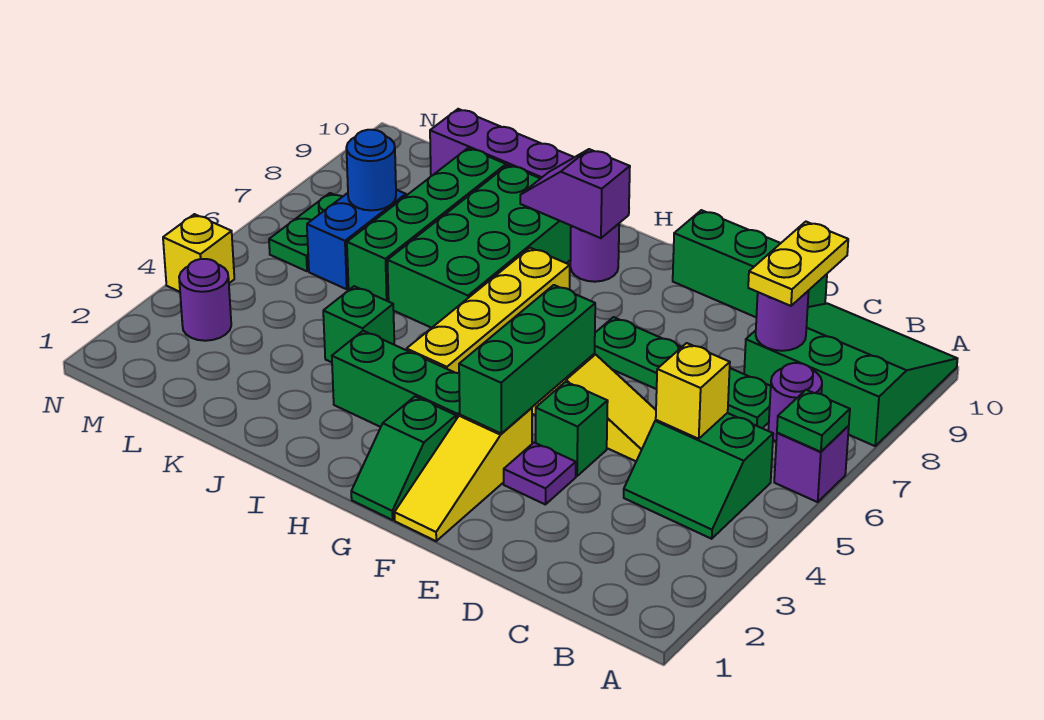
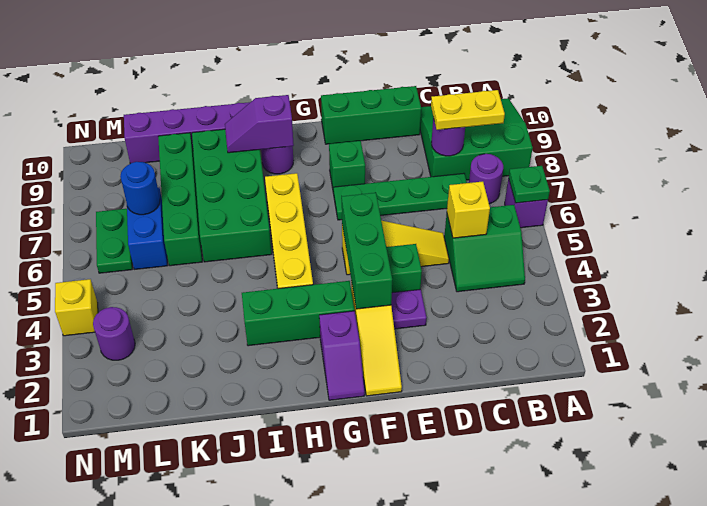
yellow 1x2 plate [748,222,848,306] -> yellow 1x2 plate turned to [431,90,505,130]
green 1x2 slope [351,396,456,520] -> purple 1x2 slope [319,311,365,400]
green 1x1 brick [323,286,394,362] -> green 1x1 brick moved to [329,141,365,193]

